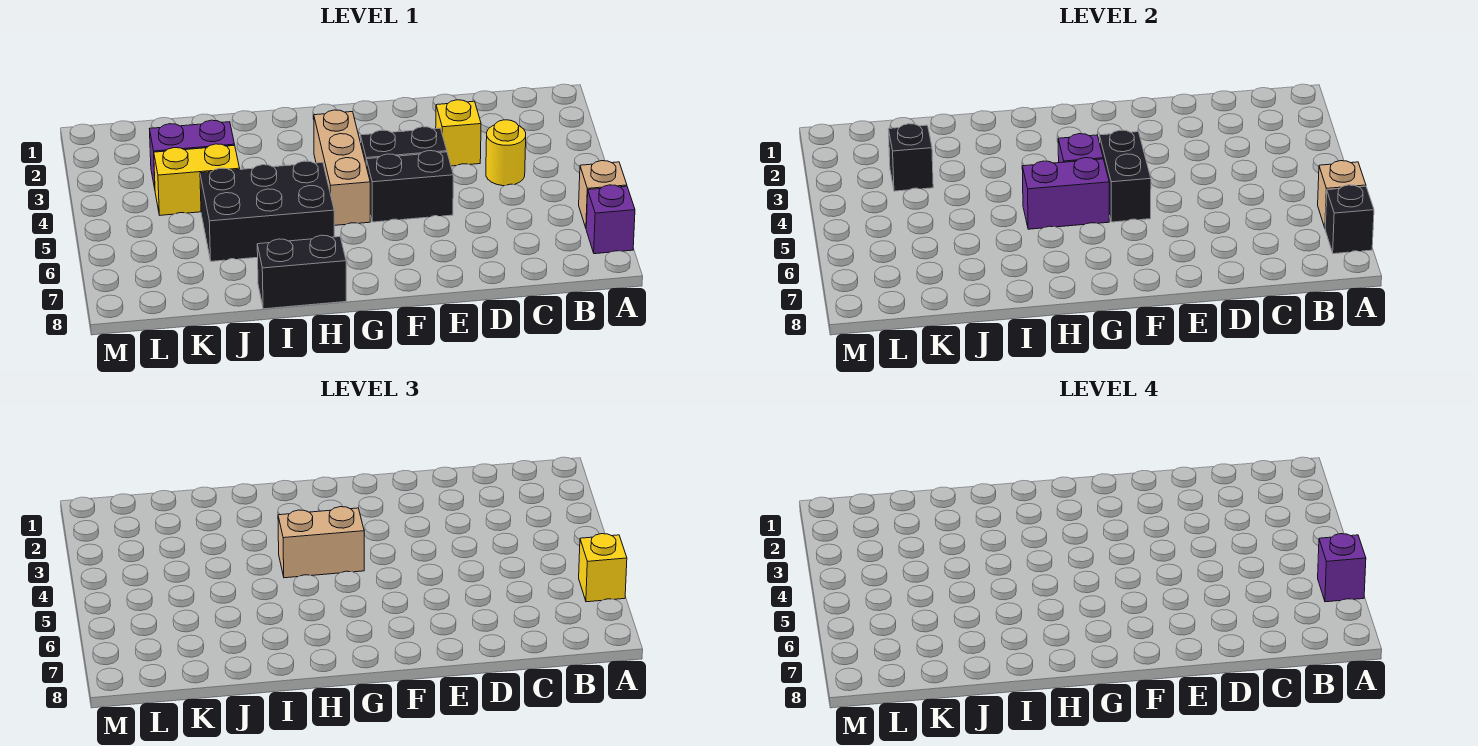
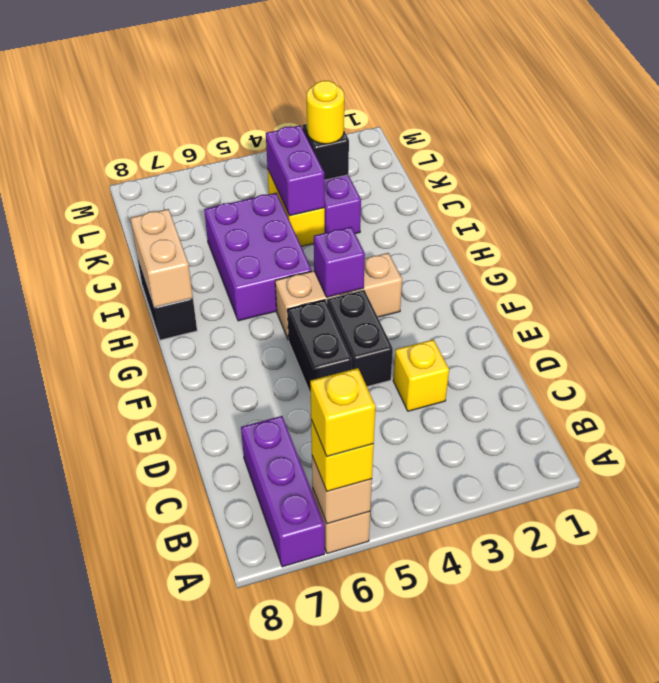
purple 1x1 brick [1318,534,1366,602] -> yellow 1x1 brick [310,368,376,456]
purple 1x1 brick [586,185,635,254] -> purple 1x3 brick [241,416,325,567]
black 1x1 brick [1325,185,1374,254] -> none
yellow 1x1 round brick [486,120,526,186] -> yellow 1x1 round brick moved to [307,81,344,144]
black 1x2 brick [1100,130,1151,222] -> none
tan 1x2 brick [278,507,364,578] -> tan 1x2 brick moved to [130,209,193,308]
purple 1x2 brick [1022,158,1109,229] -> purple 1x2 brick moved to [266,125,325,216]
black 2x3 brick [200,161,334,261] -> purple 2x3 brick [204,193,312,321]

